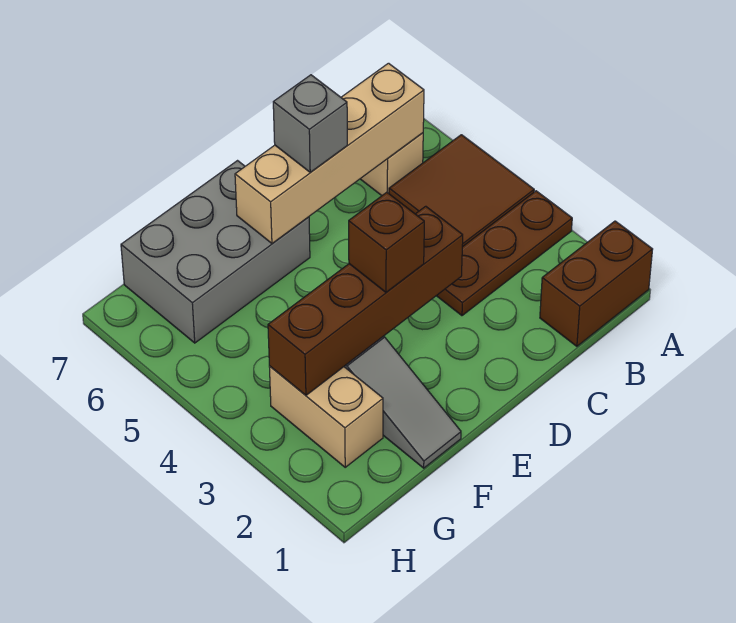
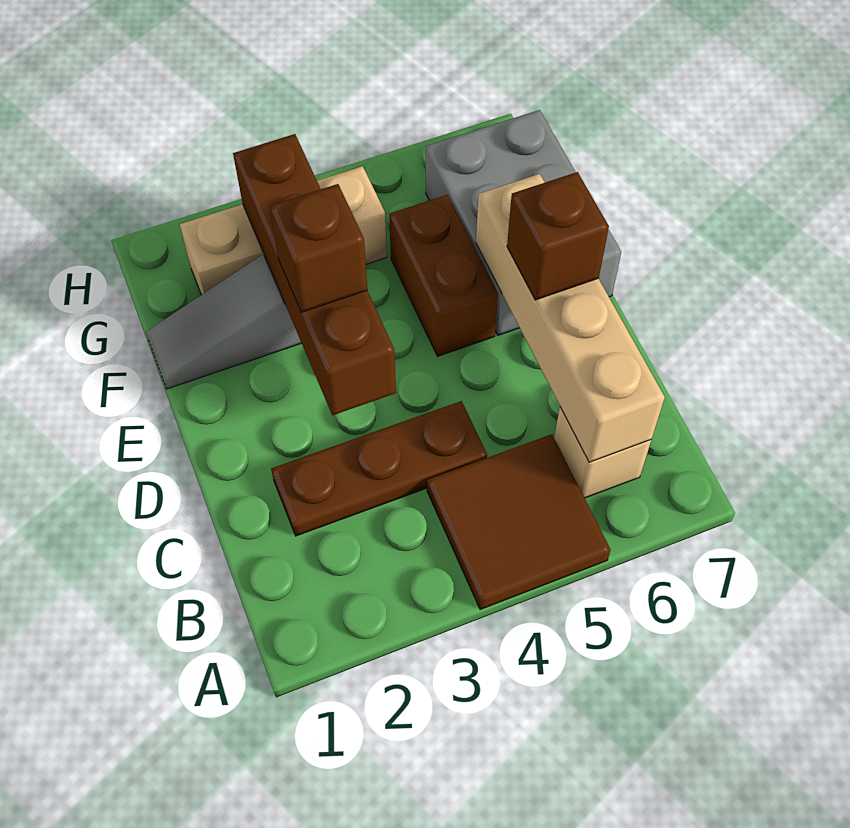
brown 1x2 brick [540,221,653,346] -> brown 1x2 brick moved to [389,195,498,356]
brown 1x3 plate [437,191,572,316] -> brown 1x3 plate turned to [271,401,487,536]
grey 1x1 brick [273,75,347,172] -> brown 1x1 brick [507,172,609,300]
tan 1x2 brick [269,366,383,467] -> tan 1x3 brick [180,166,387,295]

